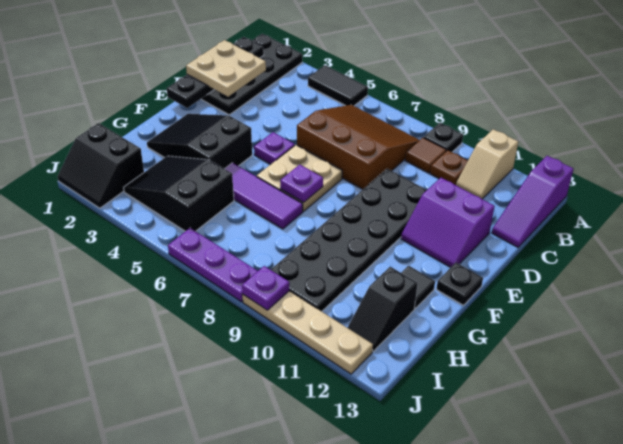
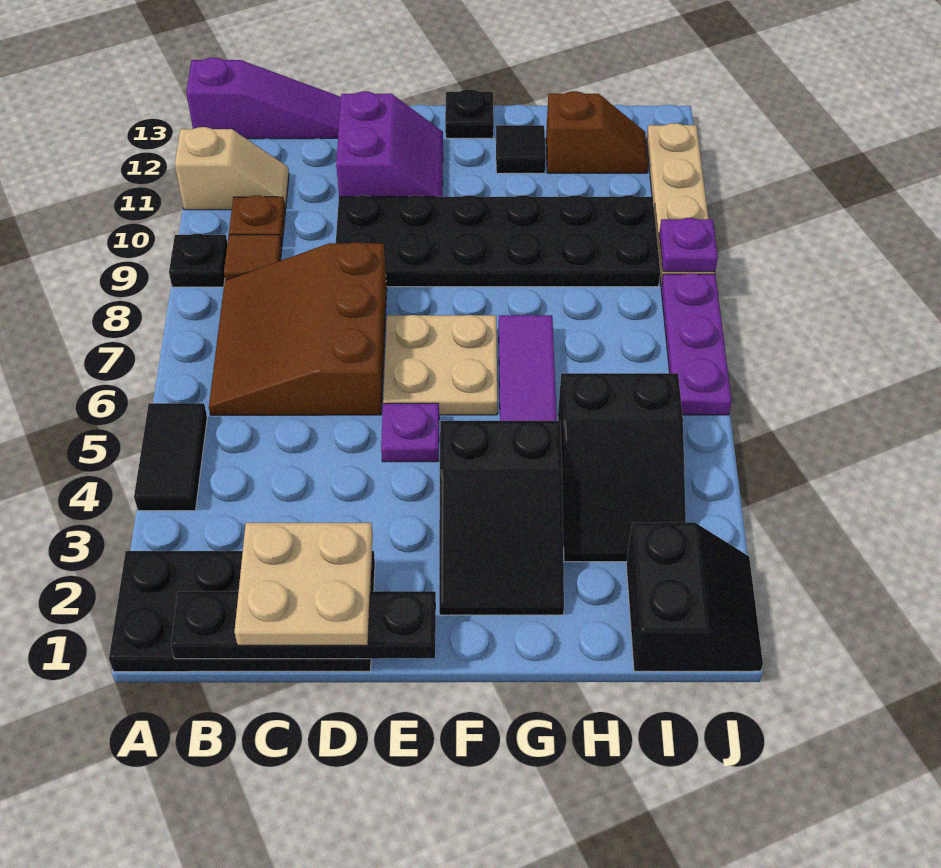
purple 1x1 plate [280,165,323,202] -> none
black 1x2 slope [348,267,418,351] -> brown 1x2 slope [546,91,648,173]

